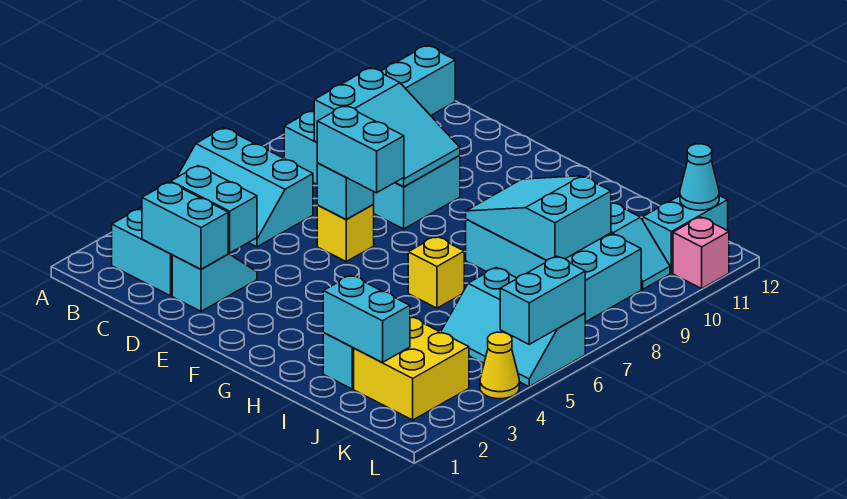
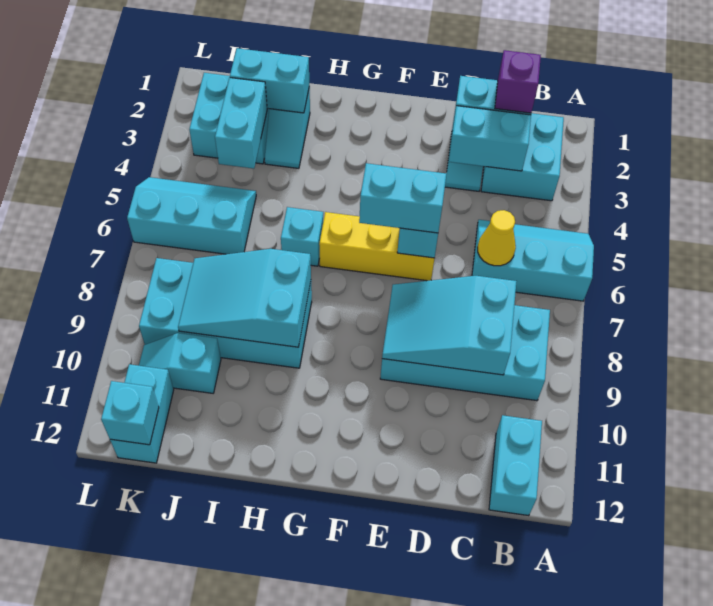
none -> purple 1x1 brick [495,50,541,113]
yellow 1x1 brick [317,205,374,261] -> yellow 1x3 brick [319,212,435,281]
yellow 1x1 brick [408,236,464,308] -> cyan 1x1 brick [281,207,323,266]
cyan 2x3 slope [466,176,611,260] -> cyan 2x3 slope turned to [178,249,311,347]
yellow 2x2 brick [354,317,469,420] -> cyan 2x2 brick [189,73,269,164]
cyan 1x1 cone [680,144,719,210] -> cyan 1x1 brick [101,381,159,445]
yellow 1x1 cone [480,332,519,399] -> yellow 1x1 cone moved to [477,210,516,266]
cyan 1x2 brick [500,256,585,344] -> cyan 1x2 brick moved to [215,78,267,169]
pink 1x1 brick [673,217,729,289] -> none

